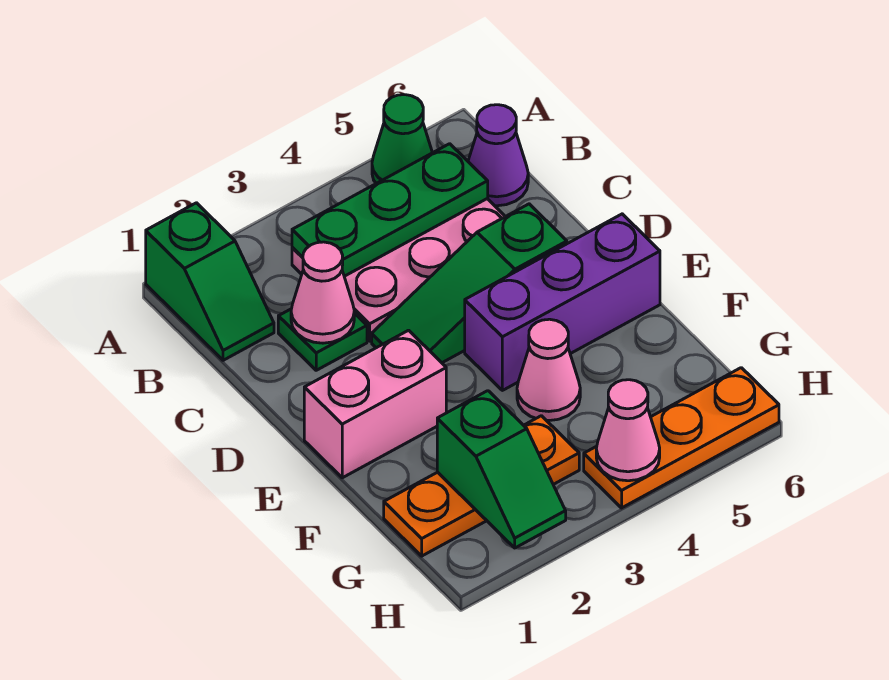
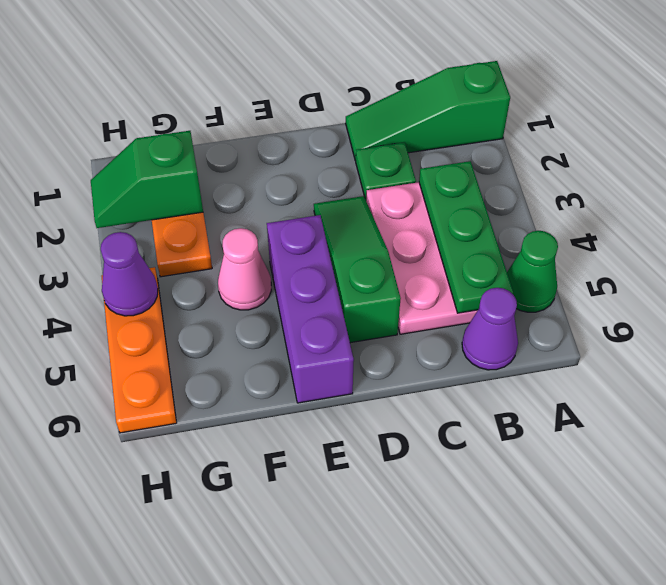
green 1x2 slope [146,203,274,360] -> green 1x3 slope [346,61,510,160]
pink 1x1 cone [291,242,354,343] -> none
pink 1x2 brick [304,330,446,478] -> none
pink 1x1 cone [596,380,660,481] -> purple 1x1 cone [101,232,158,316]

